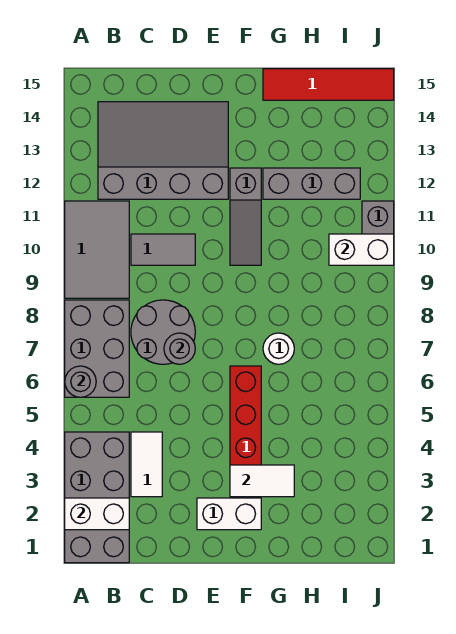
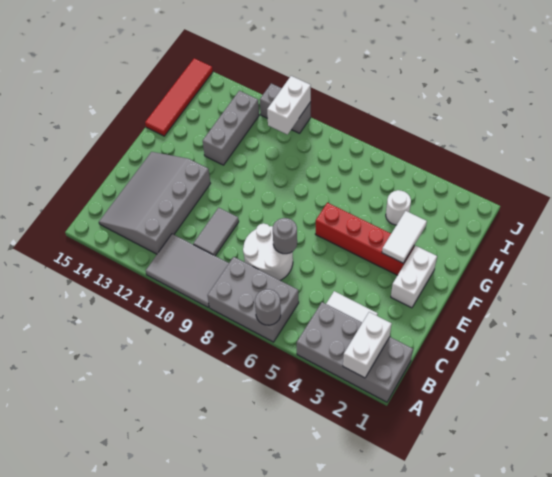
grey 2x2 round brick [131,300,195,364] -> white 2x2 round brick [243,223,293,280]
grey 1x3 slope [230,168,261,265] -> none
white 1x1 round brick [263,333,294,364] -> white 1x1 round brick moved to [386,190,411,225]

